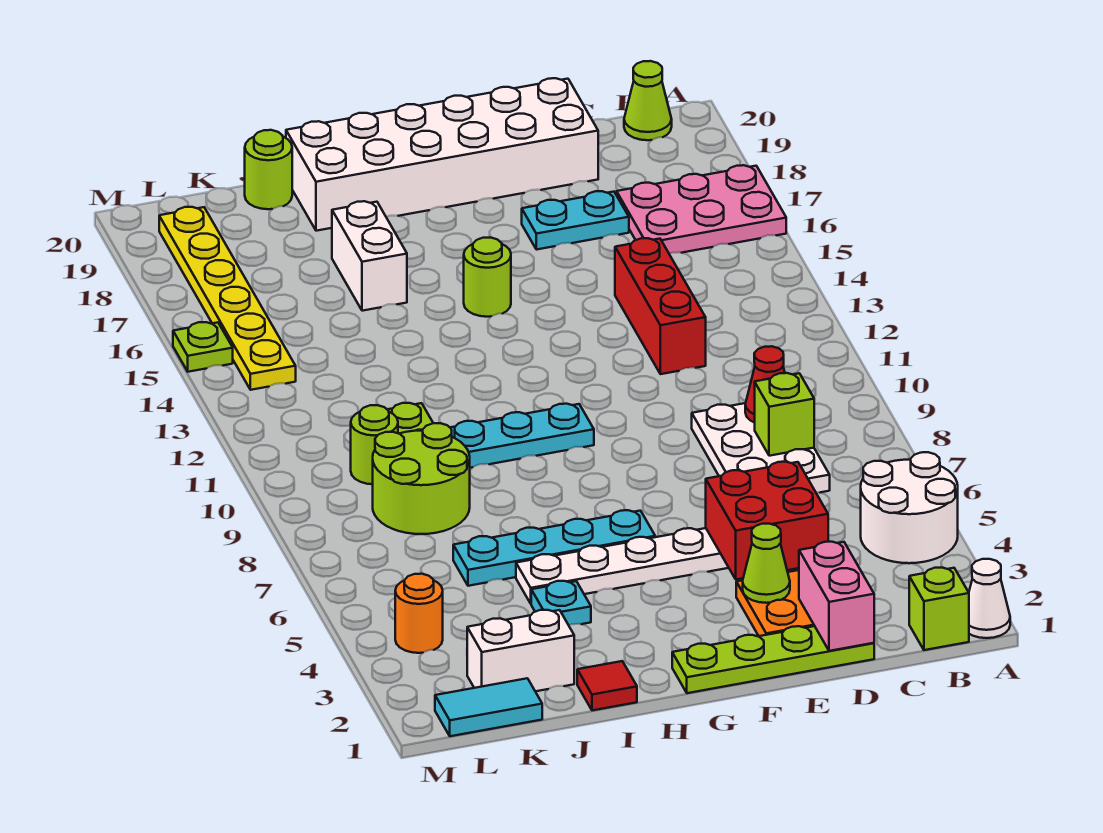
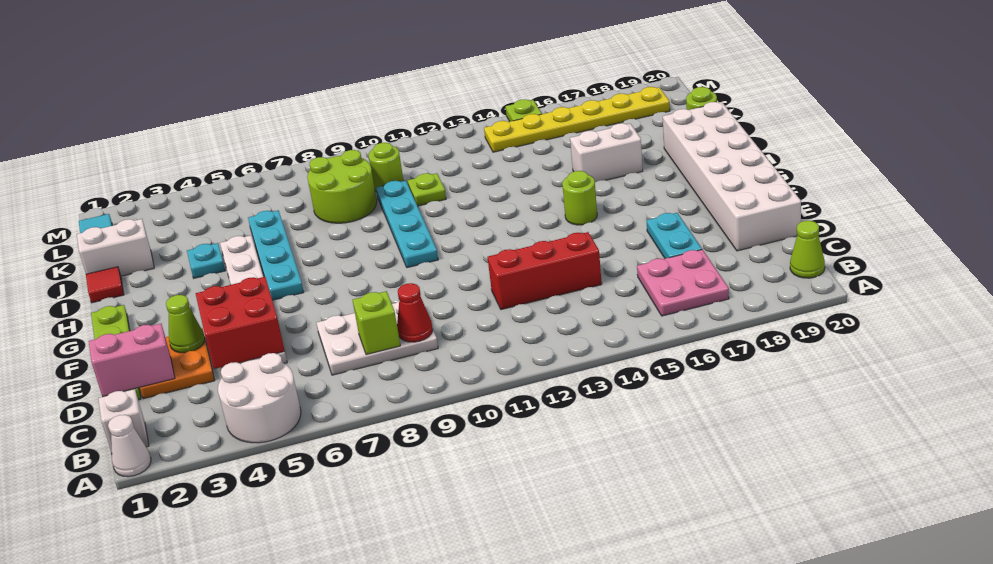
pink 2x3 plate [617,165,786,254] -> pink 2x2 plate [637,250,729,316]
lime 1x1 brick [909,568,969,650] -> white 1x1 brick [98,389,149,453]
white 1x2 brick [467,610,574,691] -> white 1x2 brick turned to [77,219,154,276]
orange 1x1 round brick [395,574,443,653] -> none

